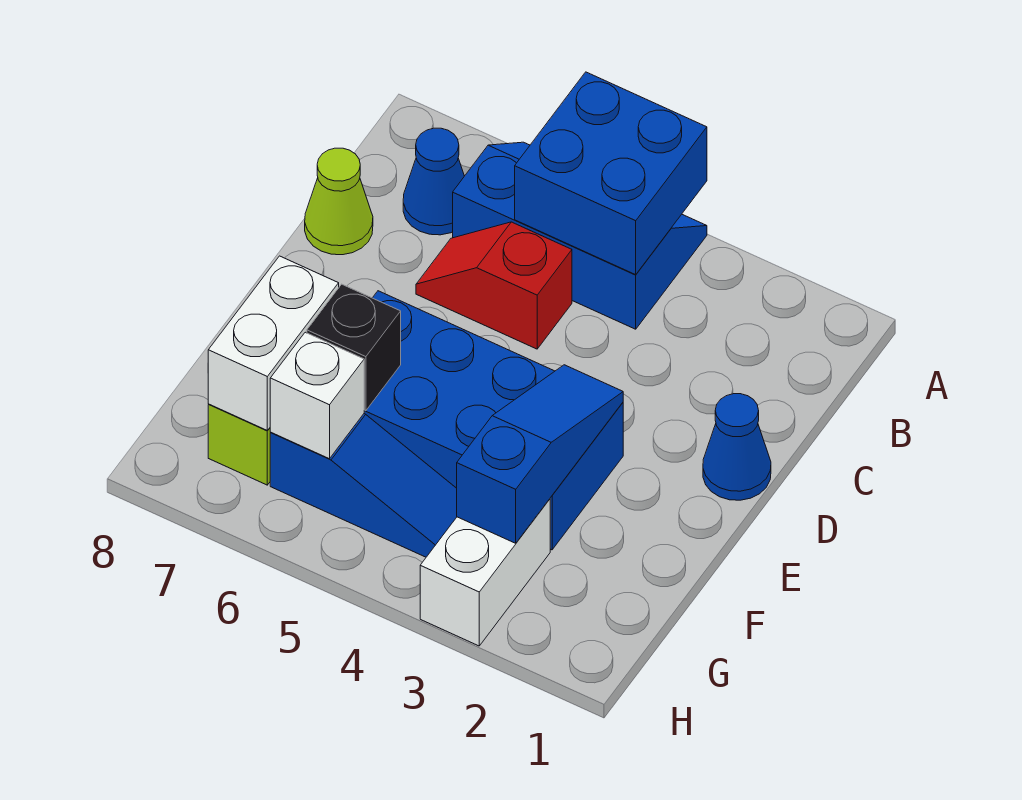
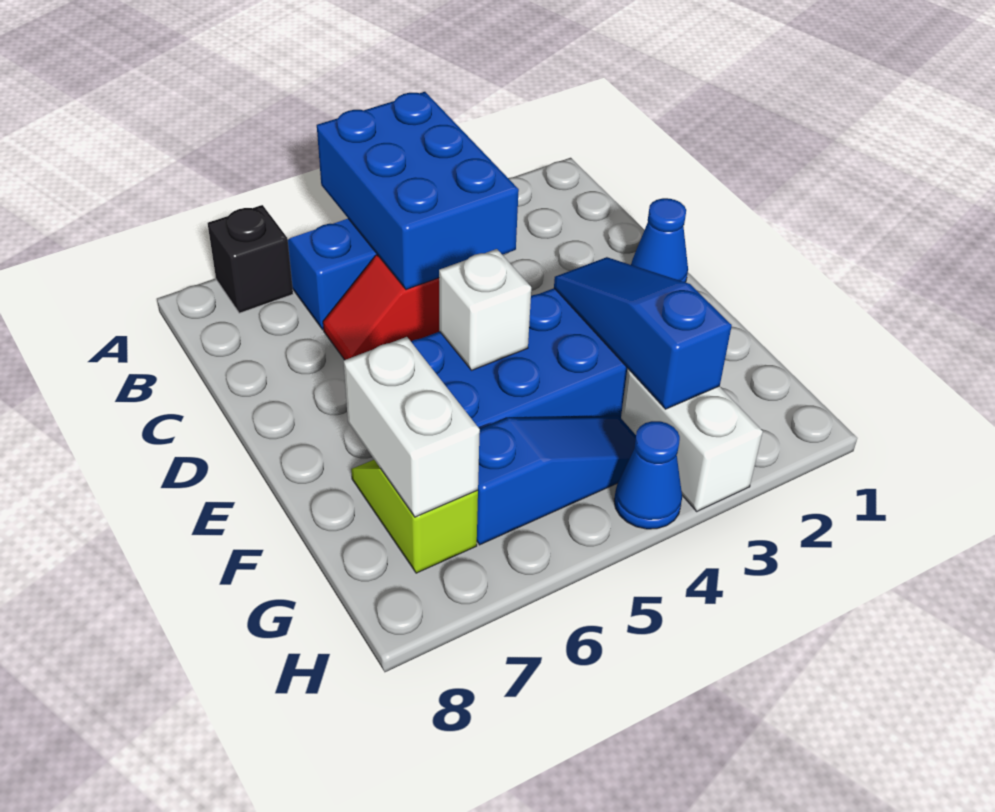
blue 2x2 brick [515,72,707,275] -> blue 2x3 brick [317,92,519,290]
blue 1x1 cone [403,128,464,235] -> blue 1x1 cone moved to [614,421,682,529]
lime 1x1 cone [305,148,373,255] -> none
black 1x1 brick [307,284,401,411] -> black 1x1 brick moved to [208,205,293,313]
white 1x1 brick [270,332,364,459] -> white 1x1 brick moved to [439,249,531,370]

